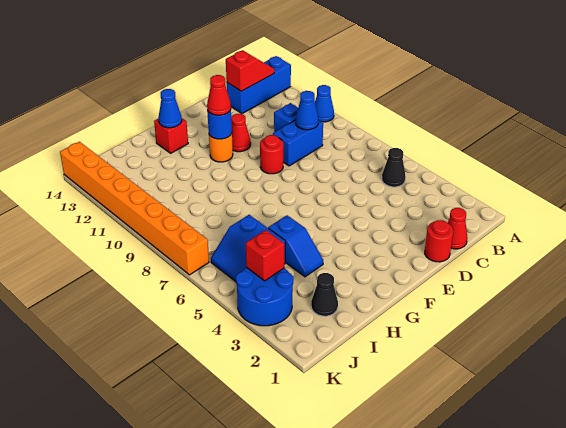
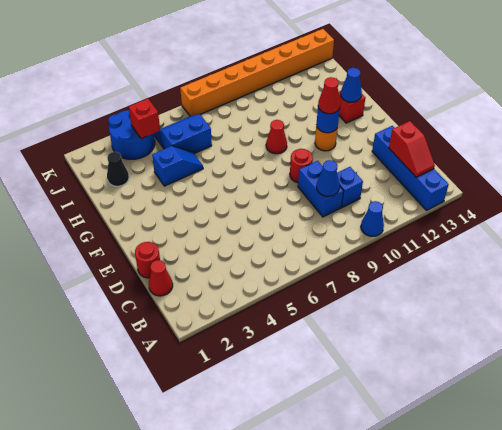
blue 1x3 brick [227,56,291,114] -> blue 1x4 brick [372,126,449,210]
black 1x1 cone [382,148,406,187] -> none
red 1x1 cone [231,114,251,152] -> red 1x1 cone moved to [266,120,287,154]
blue 1x2 slope [268,215,323,277] -> blue 1x2 slope turned to [152,146,203,186]

